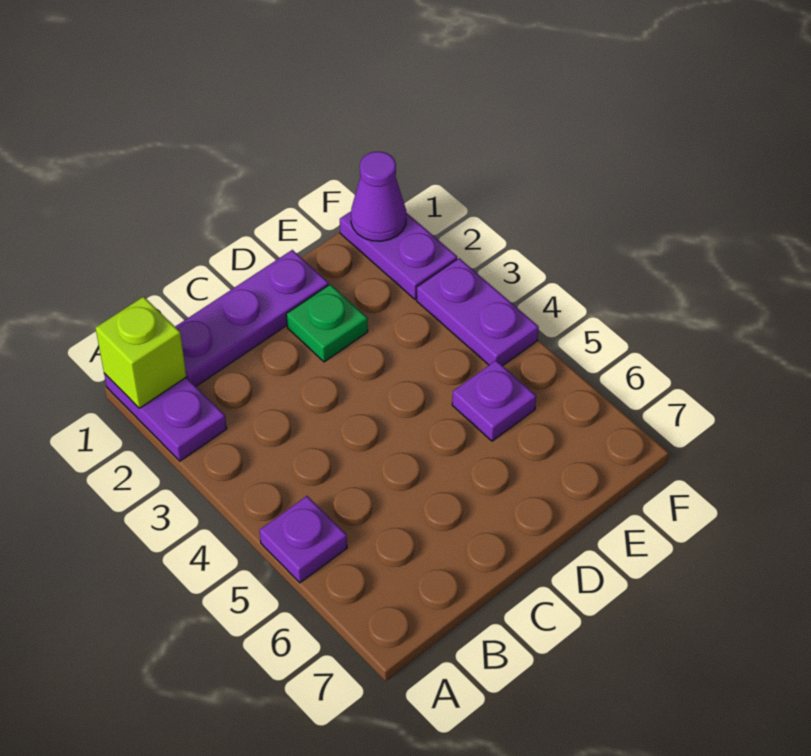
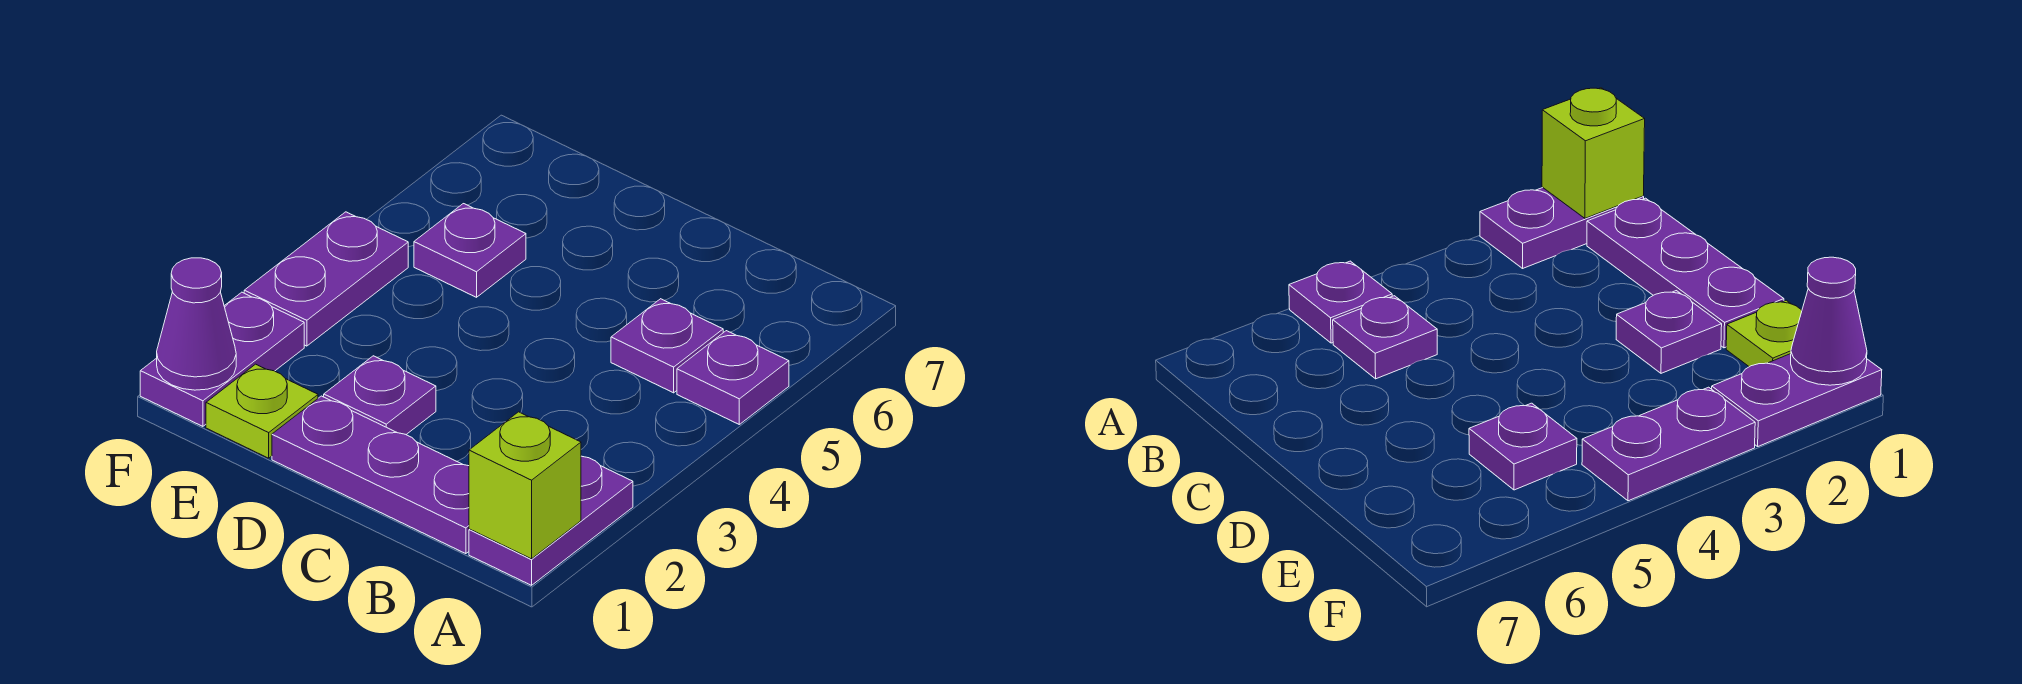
none -> purple 1x1 plate [611,299,723,393]
green 1x1 plate [286,284,368,362] -> purple 1x1 plate [324,356,436,434]
none -> lime 1x1 plate [206,364,318,458]

